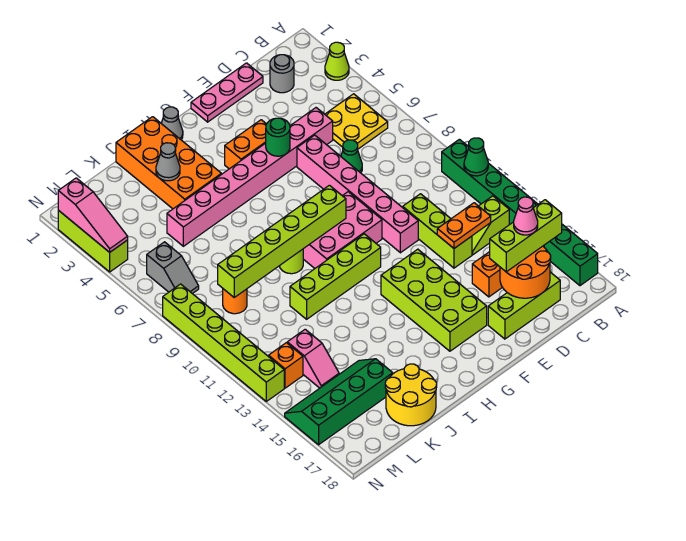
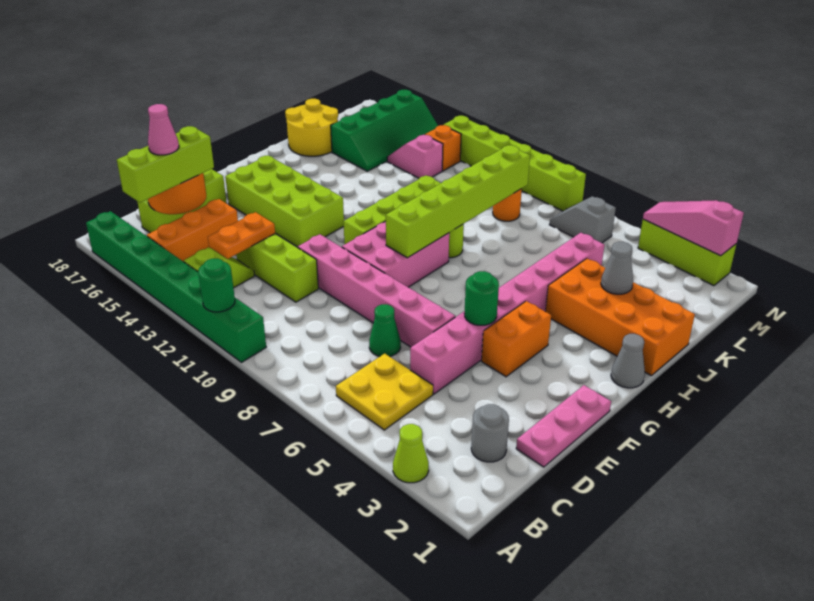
green 1x1 cone [464,138,488,176] -> green 1x1 round brick [198,259,235,312]

